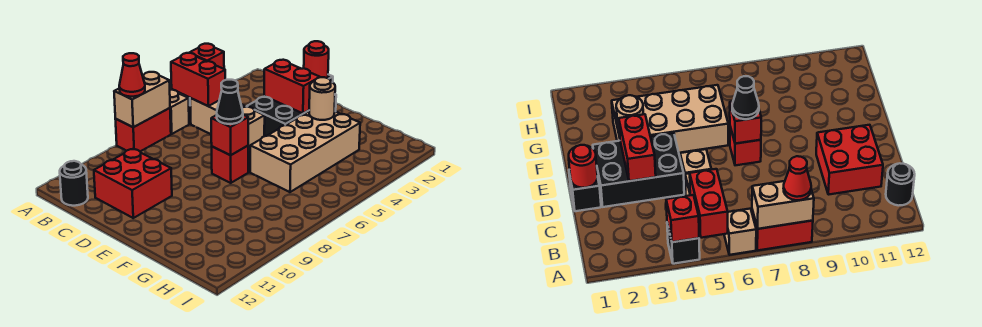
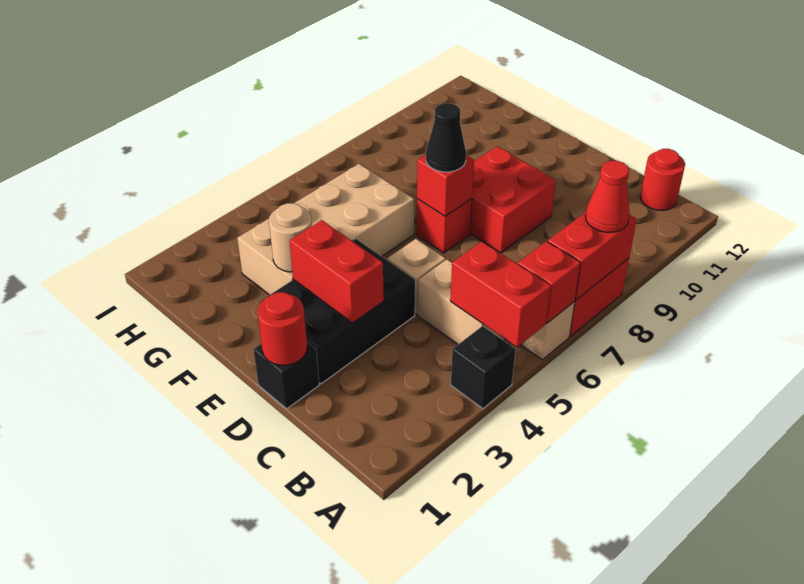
red 1x1 brick [190,44,224,69] -> red 1x1 brick moved to [518,241,581,323]
tan 1x2 brick [114,72,170,127] -> red 1x2 brick [548,212,637,300]
black 1x1 round brick [60,161,88,206] -> red 1x1 round brick [640,149,685,210]
red 2x2 brick [94,149,172,218] -> red 2x2 brick moved to [470,147,556,253]

